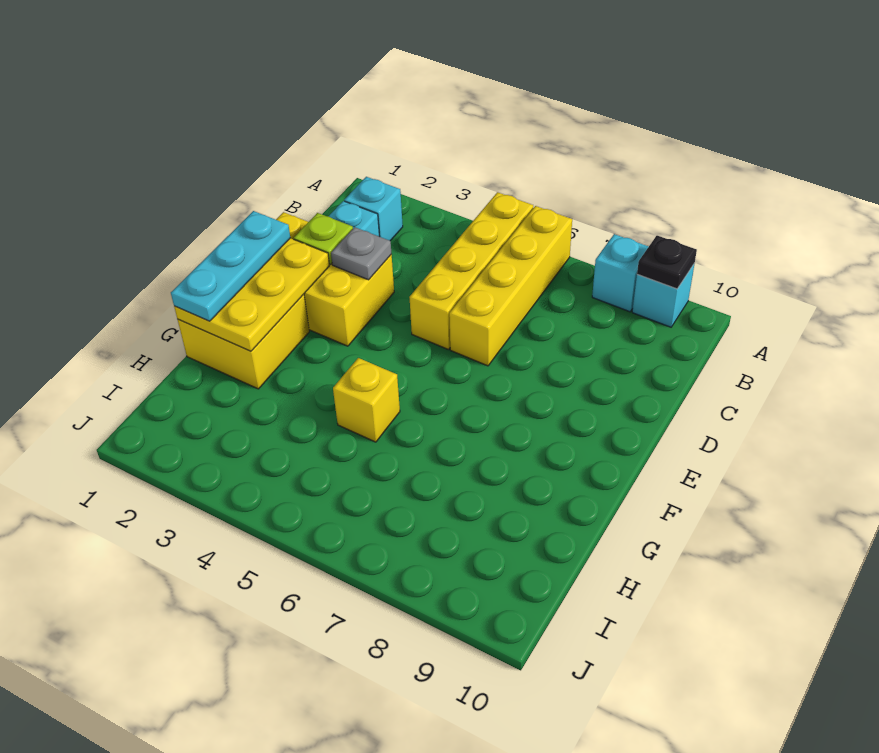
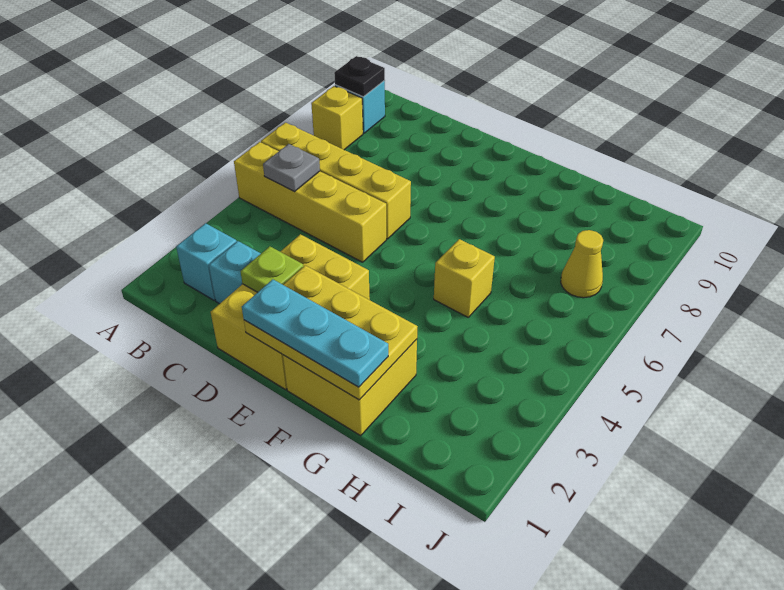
cyan 1x1 brick [592,234,649,312] -> yellow 1x1 brick [311,86,363,150]
grey 1x1 plate [331,227,392,280] -> grey 1x1 plate moved to [263,144,320,192]
none -> yellow 1x1 cone [561,230,603,298]

